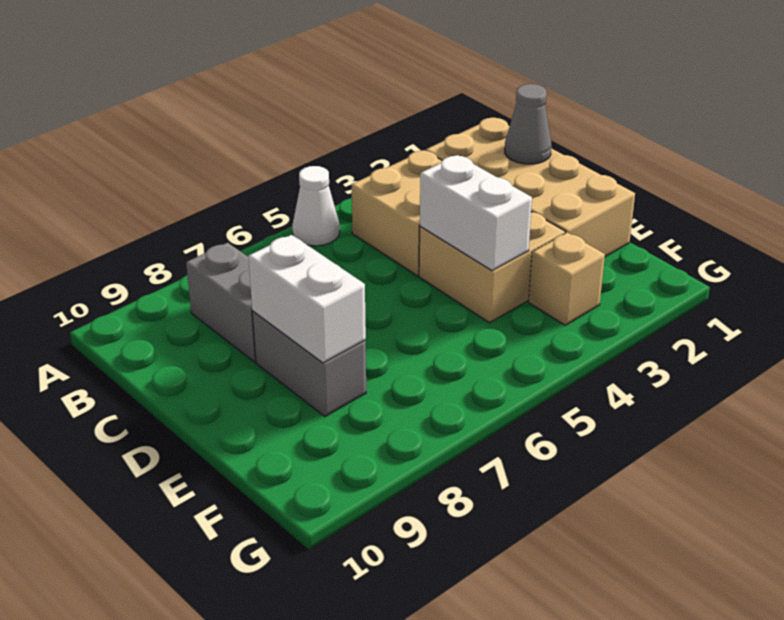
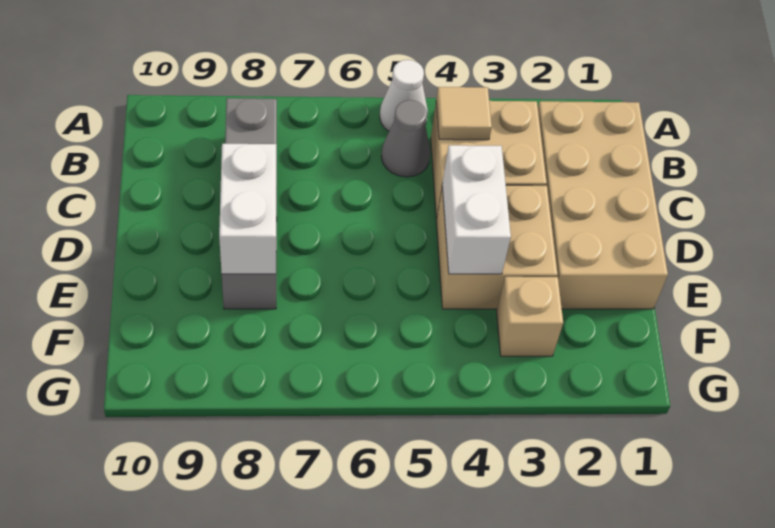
none -> tan 1x1 tile [436,87,492,140]
grey 1x1 cone [505,84,552,164] -> grey 1x1 cone moved to [381,100,430,177]

